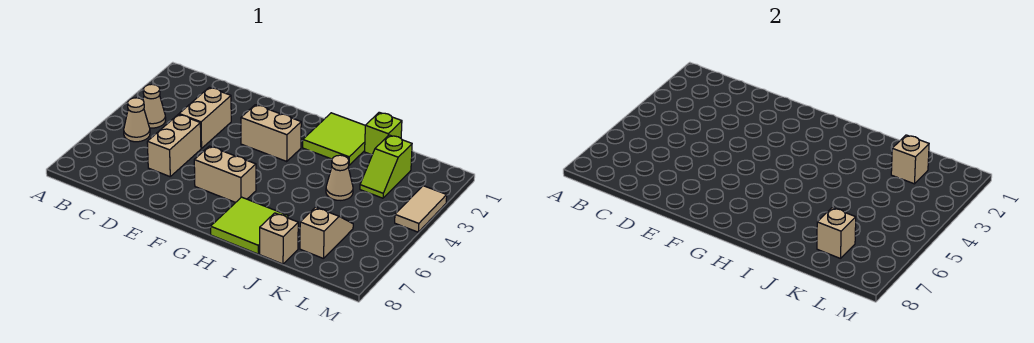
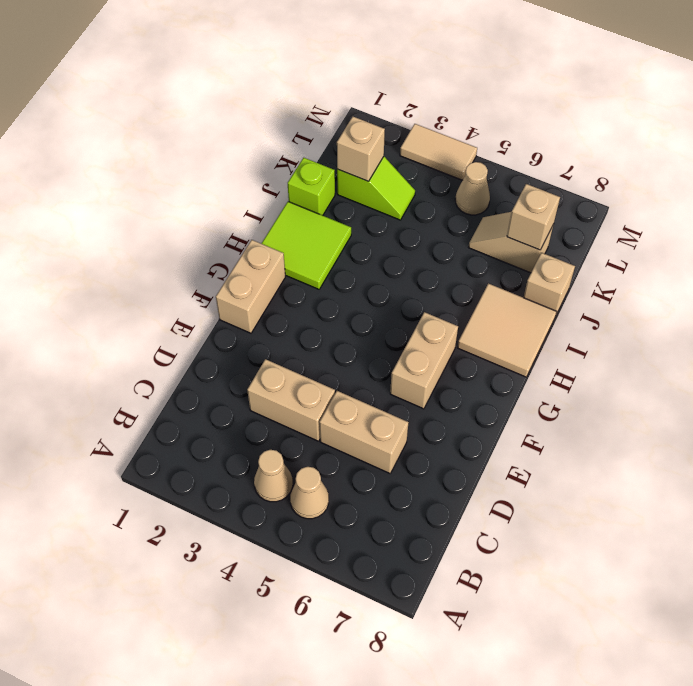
tan 1x2 brick [241,105,301,161] -> tan 1x2 brick moved to [216,240,285,333]
lime 2x2 tile [211,197,289,254] -> tan 2x2 tile [457,283,557,377]
tan 1x1 cone [326,155,353,200] -> tan 1x1 cone moved to [455,162,490,215]

